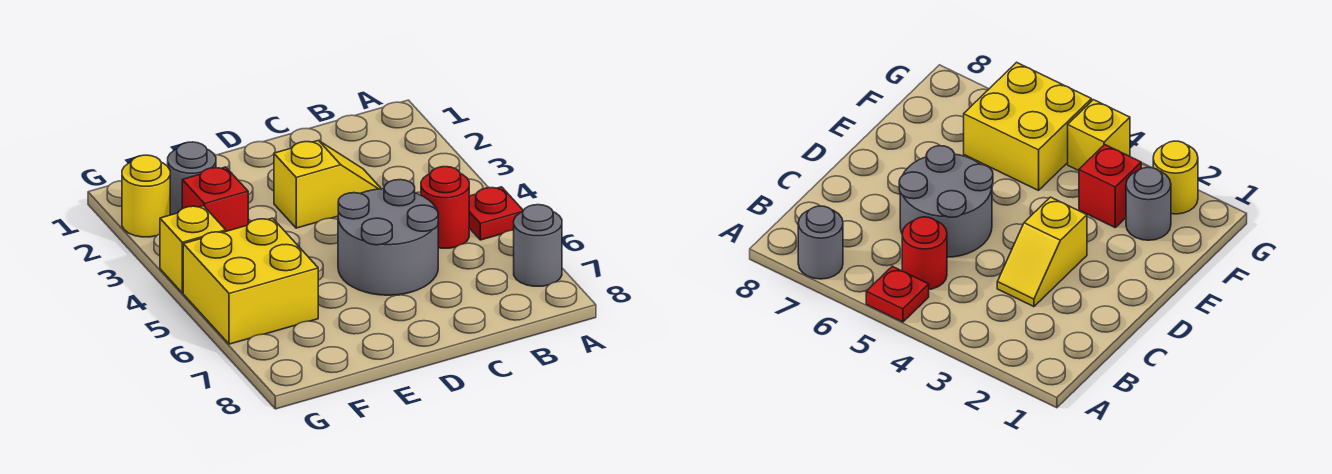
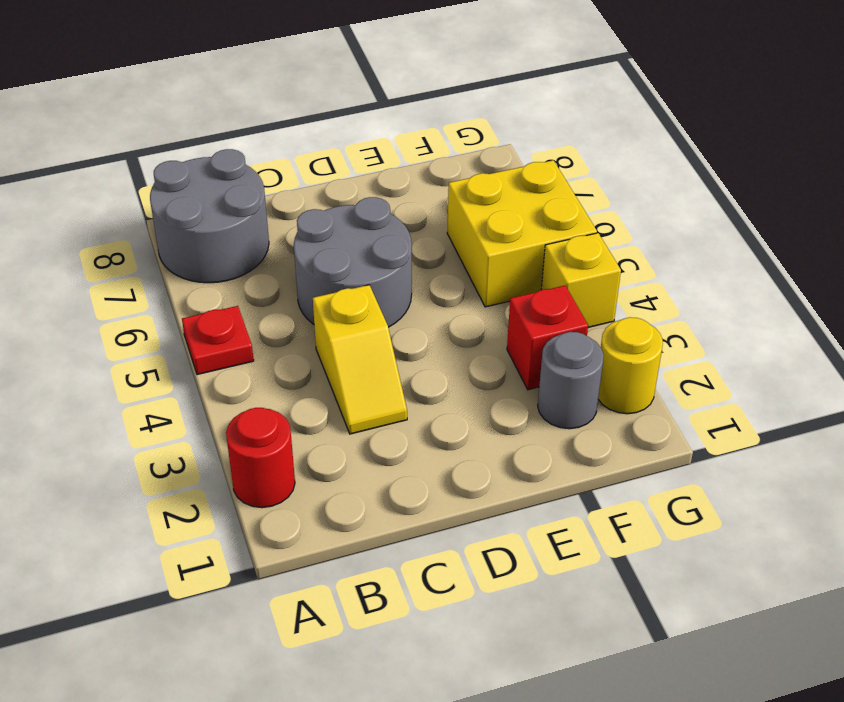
grey 1x1 round brick [514,205,562,286] -> grey 2x2 round brick [150,149,269,283]
red 1x1 round brick [421,167,469,248] -> red 1x1 round brick moved to [226,408,295,508]
yellow 1x2 slope [274,141,381,228] -> yellow 1x2 slope turned to [313,285,407,434]

